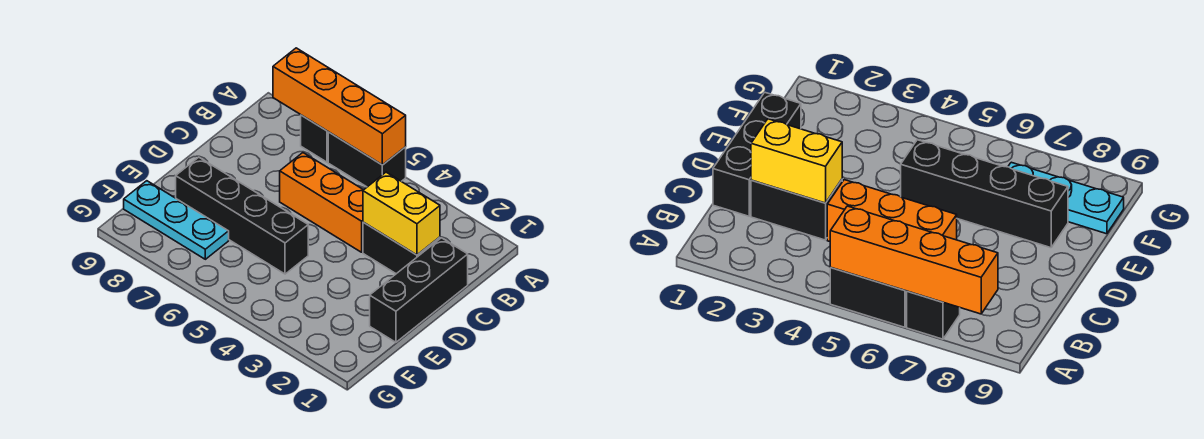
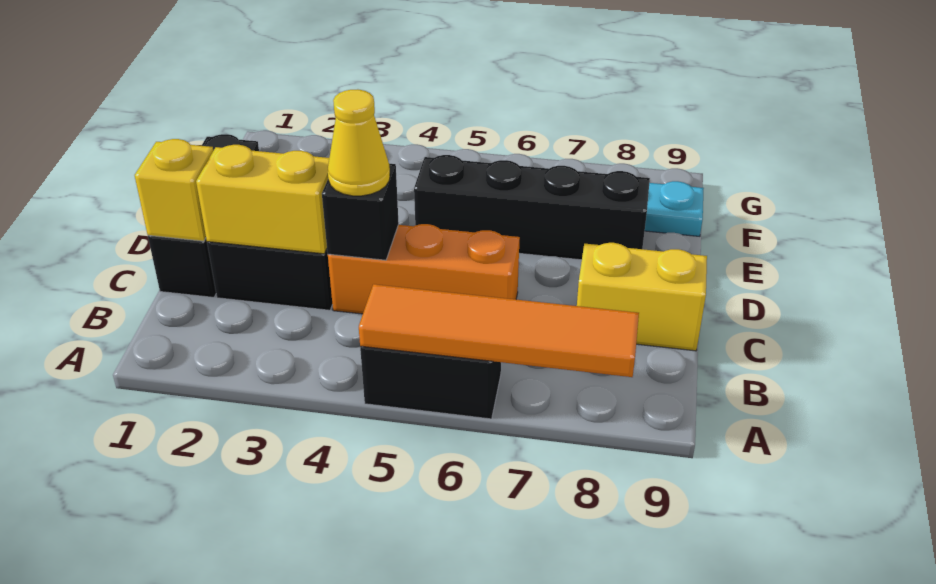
orange 1x4 brick [273,48,406,165] -> orange 1x4 tile [359,284,639,377]
black 1x1 brick [301,115,328,162] -> black 1x1 brick moved to [322,164,399,260]
none -> yellow 1x1 brick [135,139,213,241]
none -> yellow 1x1 cone [328,89,390,196]
none -> yellow 1x2 brick [577,243,707,351]

